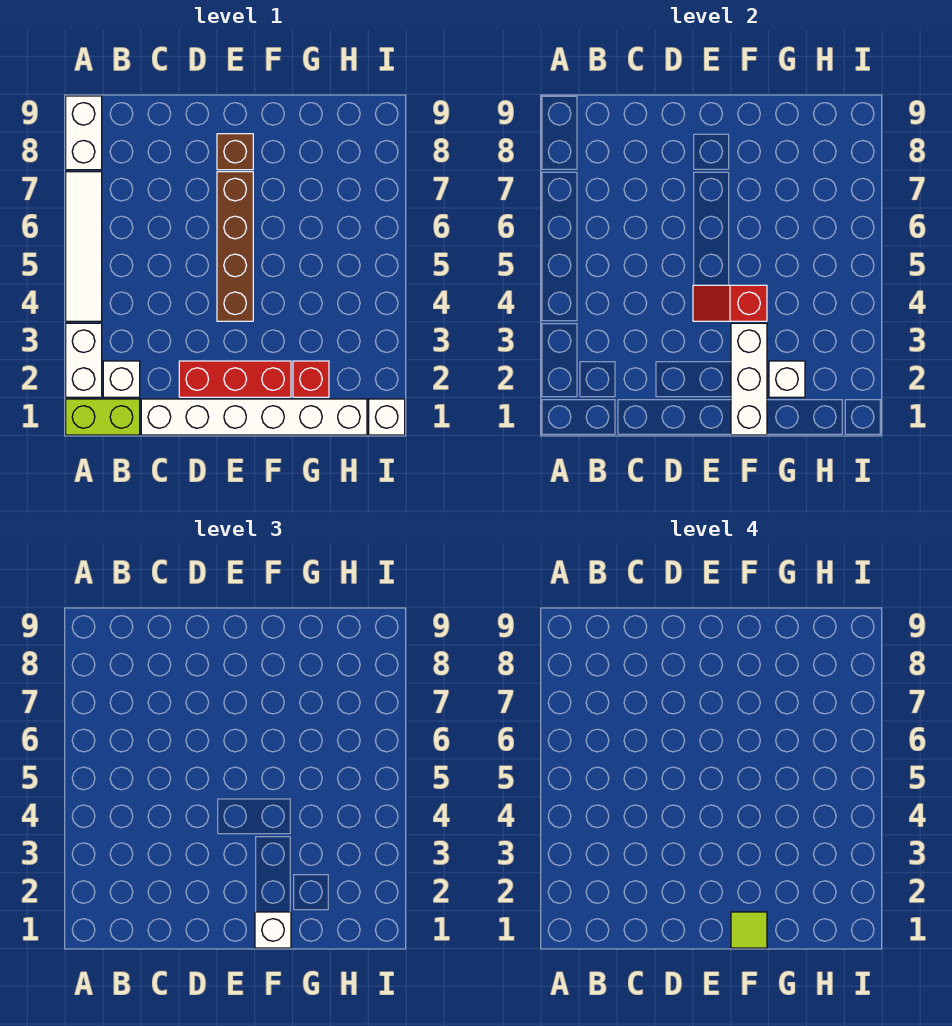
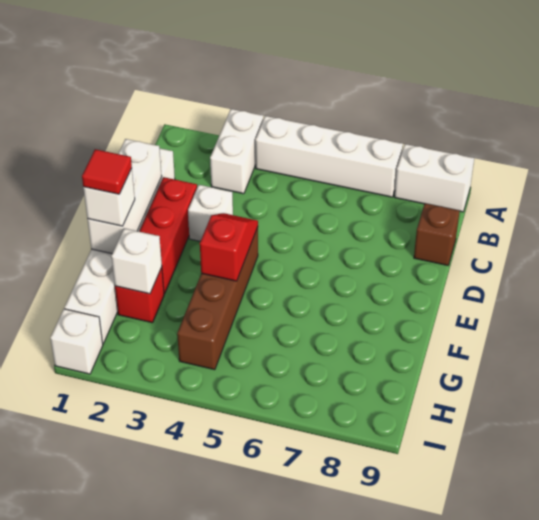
lime 1x2 brick [66,399,140,435] -> none
white 1x2 brick [66,323,102,397] -> white 1x2 brick turned to [210,109,263,194]
white 1x4 tile [66,172,102,321] -> white 1x4 brick [255,116,403,197]
white 1x1 brick [103,361,140,397] -> white 1x1 brick moved to [188,185,233,241]
brown 1x4 brick [217,172,253,321] -> brown 1x4 brick turned to [177,227,258,370]
brown 1x1 brick [217,134,253,170] -> brown 1x1 brick moved to [414,203,460,265]
white 1x3 brick [731,323,767,435] -> white 1x3 brick turned to [87,139,162,254]
lime 1x1 tile [731,912,767,948] -> red 1x1 tile [82,149,132,194]

